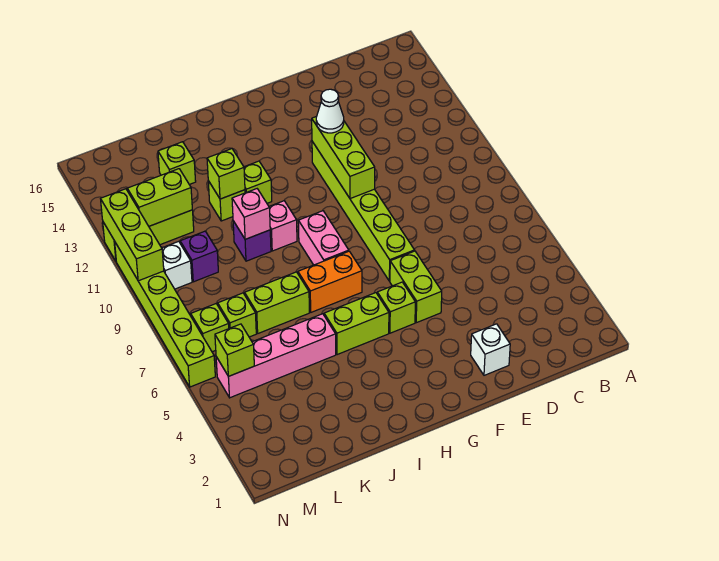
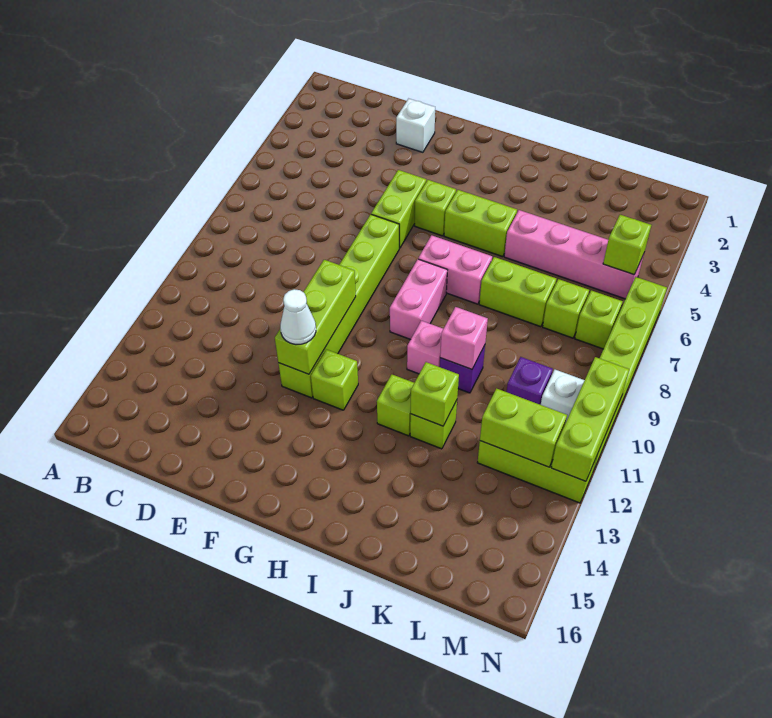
orange 1x2 brick [298,251,362,312] -> pink 1x2 brick [418,235,492,304]
lime 1x1 brick [158,142,196,184] -> lime 1x1 brick moved to [311,349,358,410]

